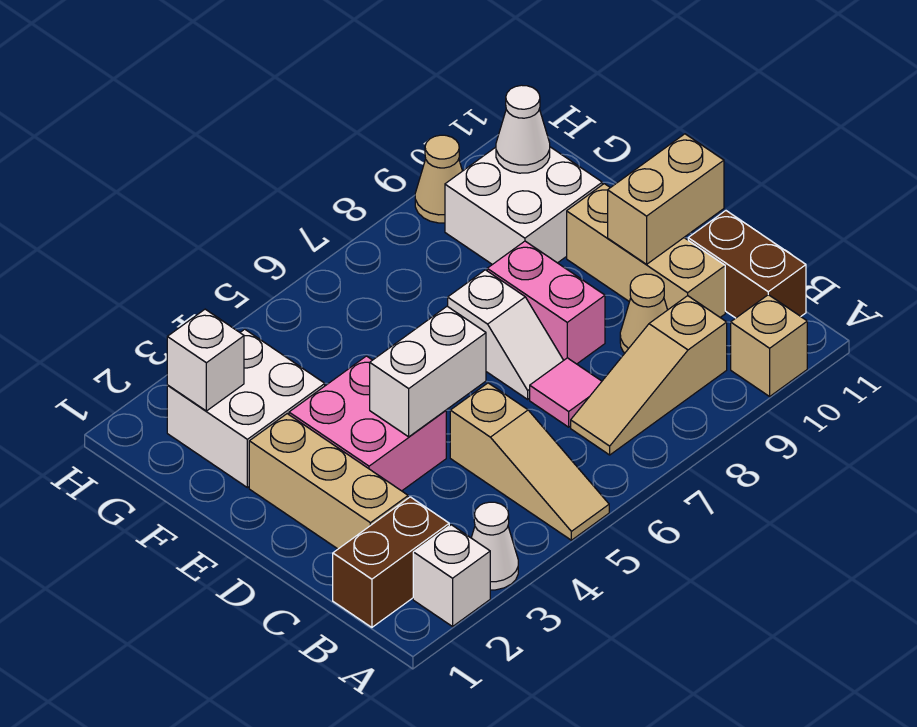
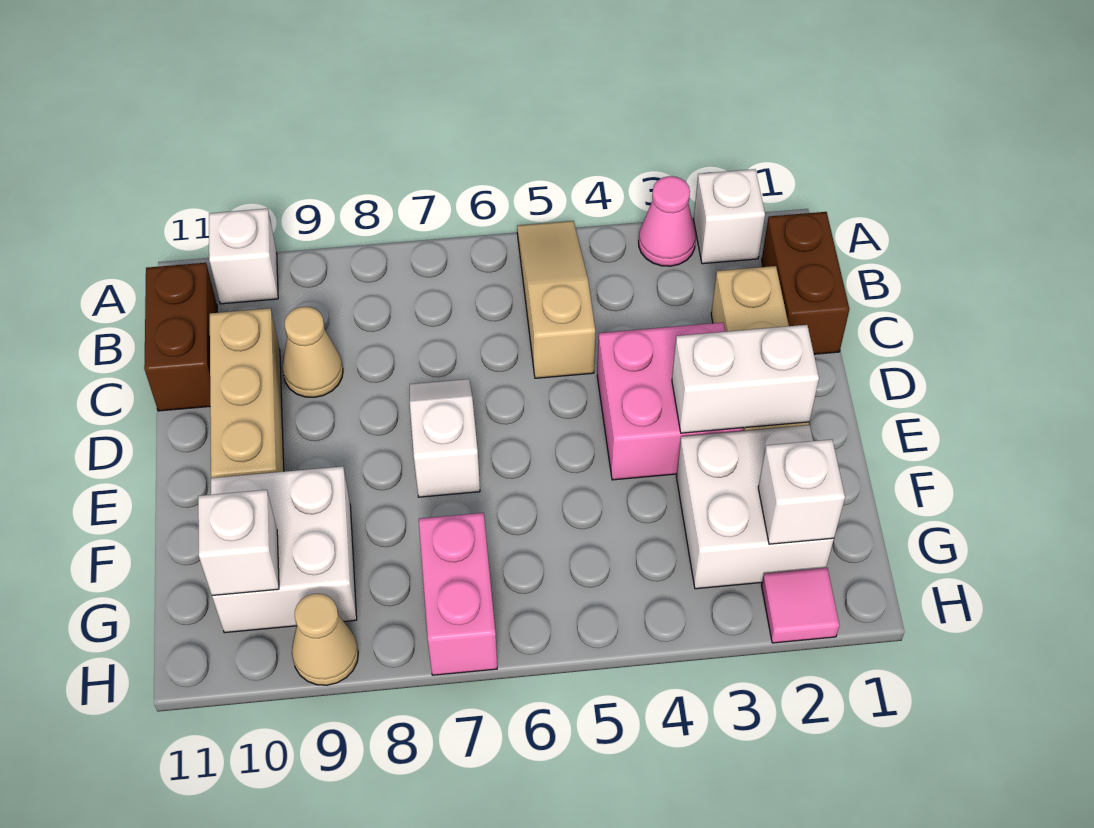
white 1x1 cone [471,502,518,590] -> pink 1x1 cone [639,176,696,266]
tan 1x1 brick [731,295,807,396] -> white 1x1 brick [209,209,278,304]
brown 1x2 brick [333,497,449,627] -> brown 1x2 brick turned to [762,212,849,354]
tan 1x3 slope [571,296,727,455] -> none
pink 1x1 tile [530,358,602,427] -> pink 1x1 tile moved to [762,568,839,643]
white 1x2 brick [370,306,486,437] -> white 1x2 brick moved to [672,325,819,433]
pink 1x2 brick [487,241,605,364] -> pink 1x2 brick moved to [419,513,497,675]
tan 1x2 brick [608,134,724,264] -> none
white 1x1 cone [496,85,550,173] -> white 1x1 brick [198,490,279,595]

